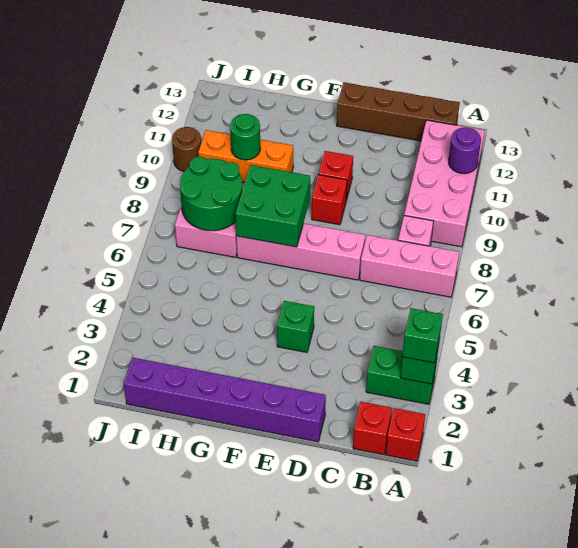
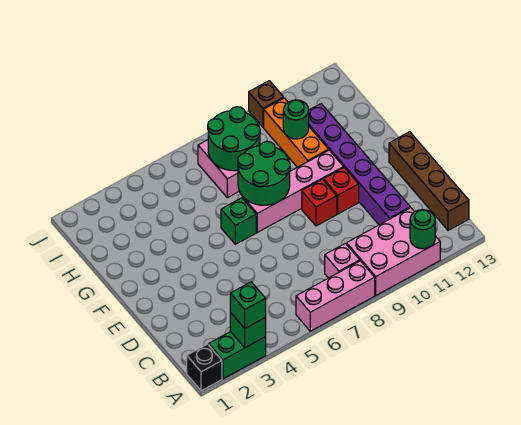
red 1x1 brick [386,408,425,461] -> black 1x1 brick [187,344,222,391]
green 1x2 brick [366,346,437,404] -> green 1x2 brick turned to [209,332,266,379]
pink 1x3 brick [360,235,459,297] -> pink 1x3 brick turned to [296,261,375,331]
pink 2x4 brick [404,120,485,247] -> pink 2x3 brick [347,208,440,295]
purple 1x1 round brick [449,127,481,174] -> green 1x1 round brick [410,210,435,249]
red 1x1 brick [353,402,392,455] -> none
purple 1x6 brick [123,358,326,442] -> purple 1x6 brick moved to [309,104,410,225]
pink 1x4 brick [236,223,365,280] -> pink 1x4 brick turned to [243,150,344,232]
green 1x1 brick [277,301,314,352] -> green 1x1 brick moved to [221,198,256,244]
green 2x2 brick [235,165,310,247] -> green 2x2 round brick [238,142,290,205]
brown 1x1 round brick [172,127,201,171] -> brown 1x1 brick [249,81,284,127]

